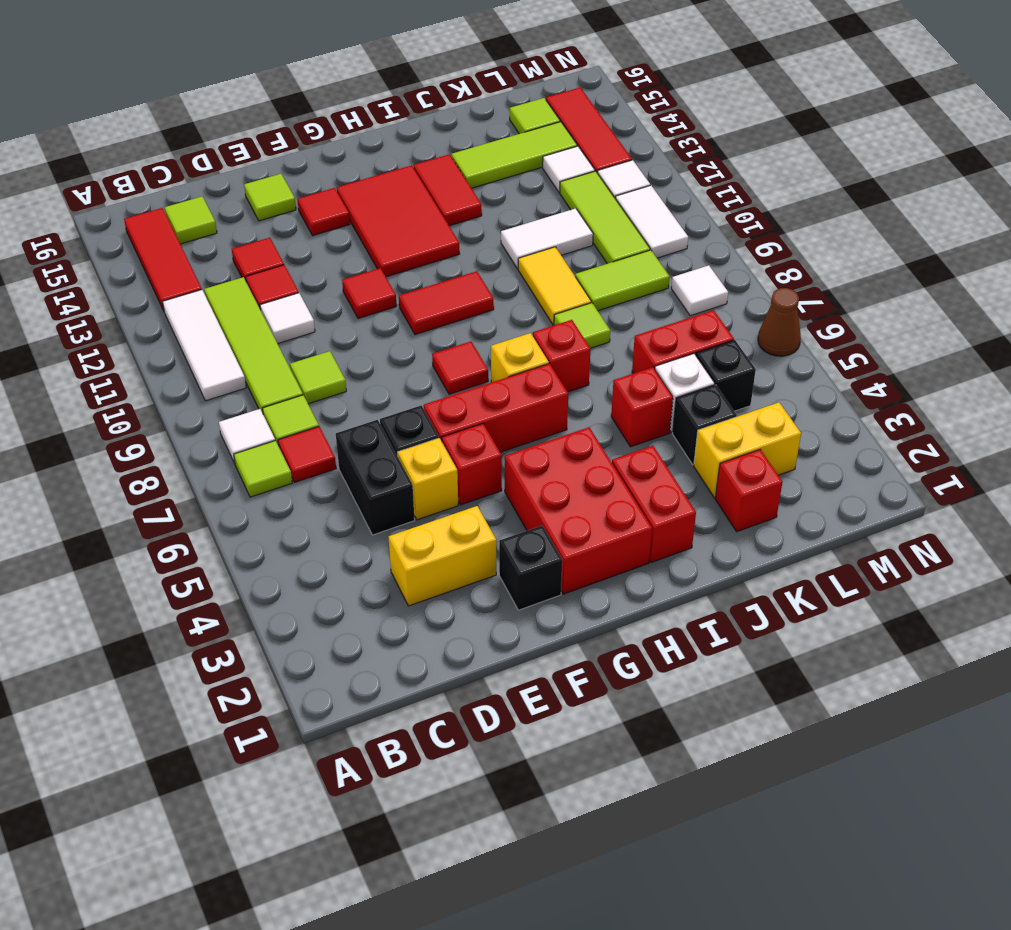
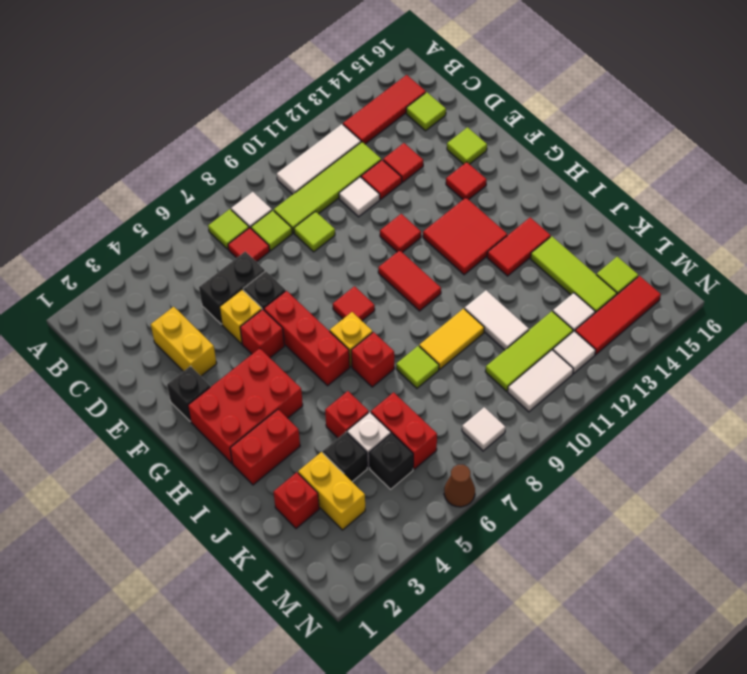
red 2x3 tile [337,165,460,277] -> red 2x2 tile [423,198,507,275]
lime 1x2 tile [575,250,670,311] -> none

